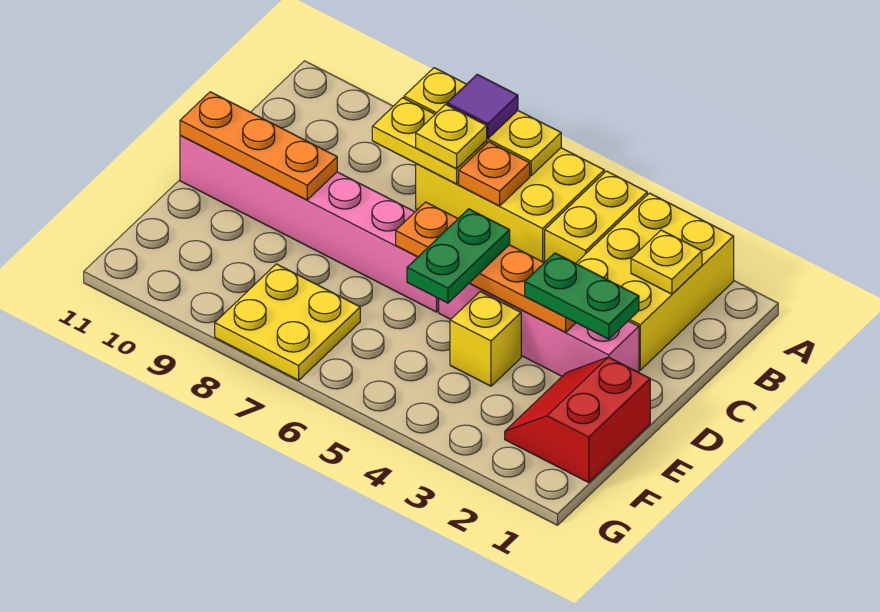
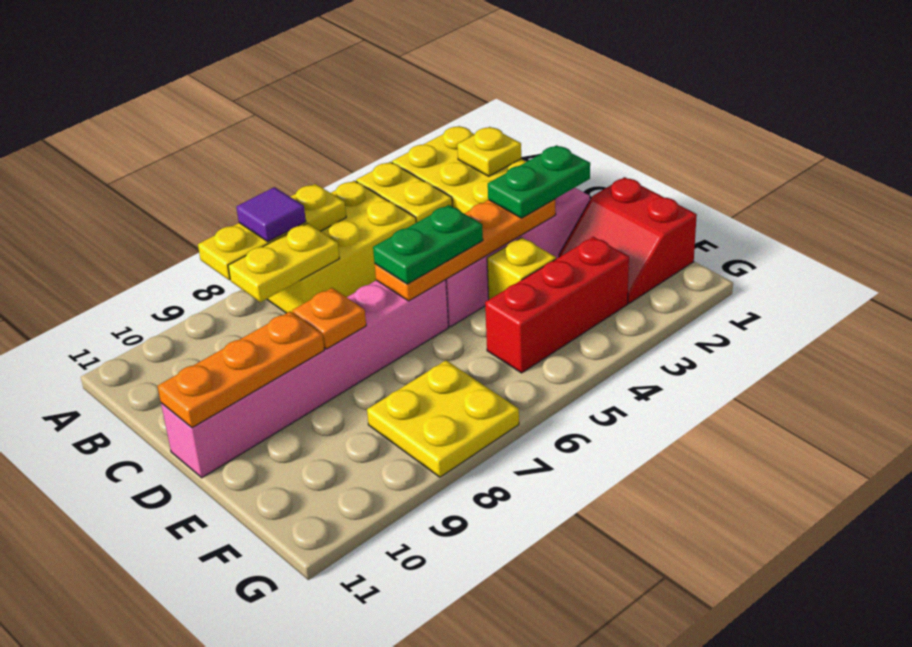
orange 1x1 plate [459,142,530,206] -> orange 1x1 plate moved to [292,288,366,349]
yellow 1x1 plate [416,104,487,169] -> none
green 1x2 plate [407,209,510,303] -> green 1x2 plate turned to [373,205,483,284]
none -> red 1x3 brick [485,237,629,373]

